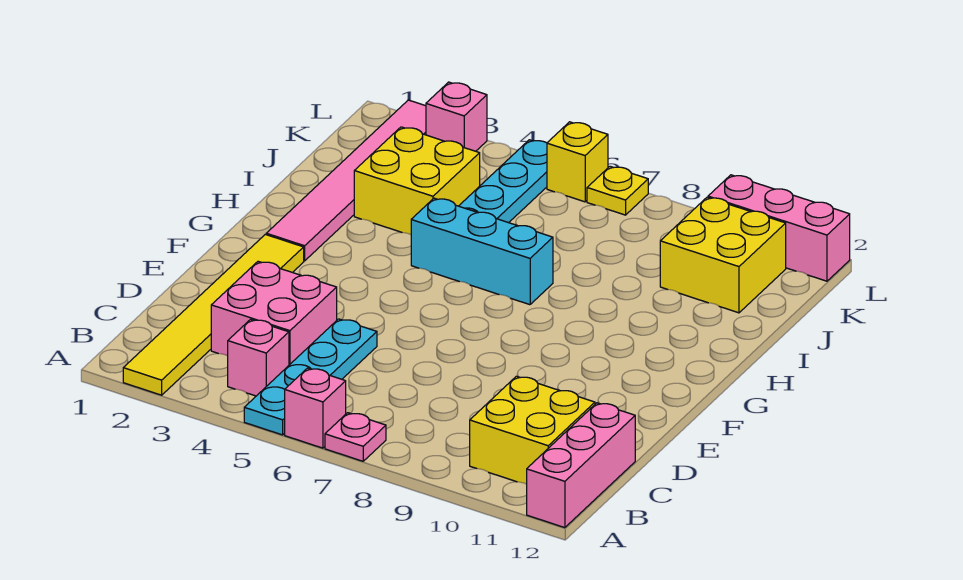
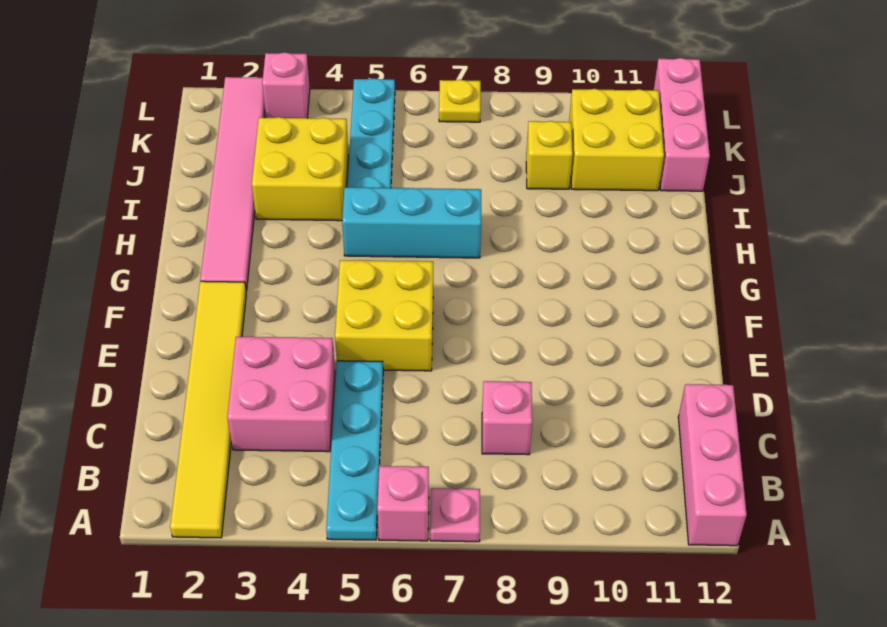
pink 1x1 brick [228,319,289,396] -> pink 1x1 brick moved to [482,381,532,455]
yellow 2x2 brick [470,376,595,484] -> yellow 2x2 brick moved to [335,260,433,371]
yellow 1x1 brick [547,122,608,202] -> yellow 1x1 brick moved to [526,121,573,189]
pink 1x3 brick [708,175,850,281] -> pink 1x3 brick turned to [654,58,710,191]

